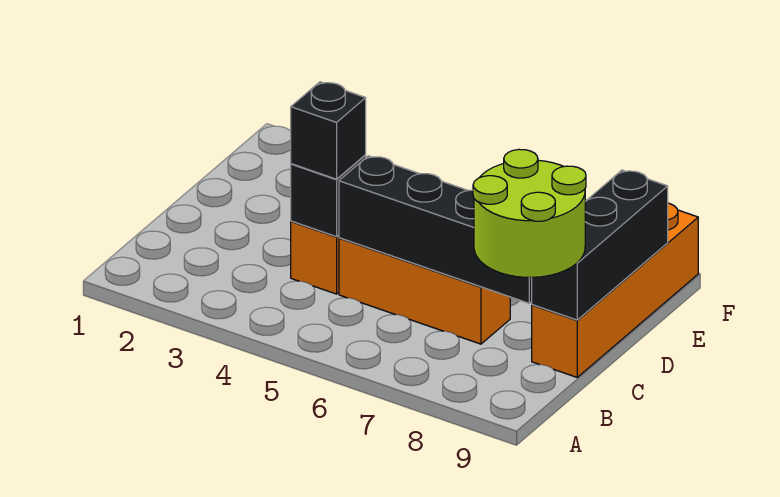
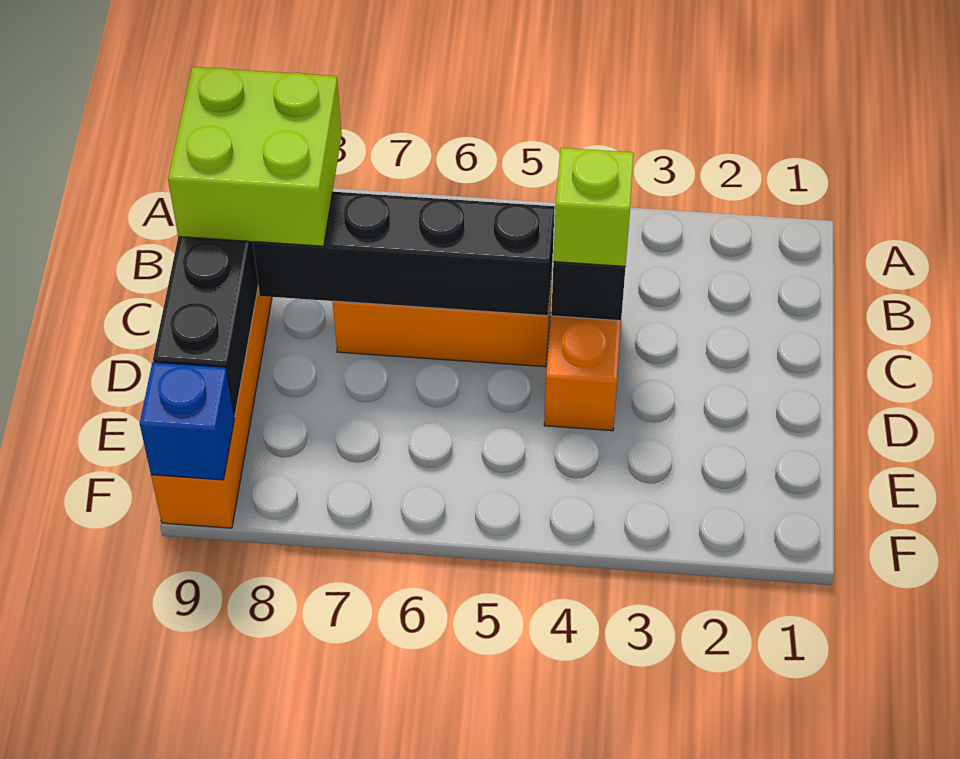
lime 2x2 round brick [473,149,586,277] -> lime 2x2 brick [168,67,342,246]
black 1x1 brick [291,82,366,179] -> lime 1x1 brick [553,148,634,266]
none -> blue 1x1 brick [140,362,234,480]

